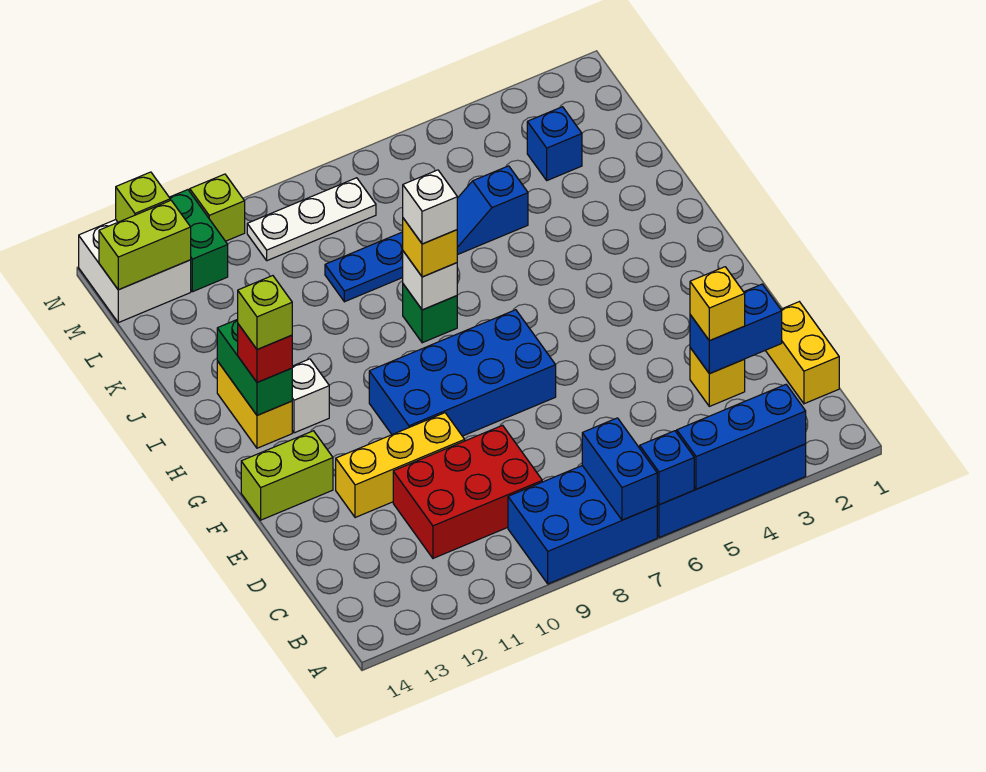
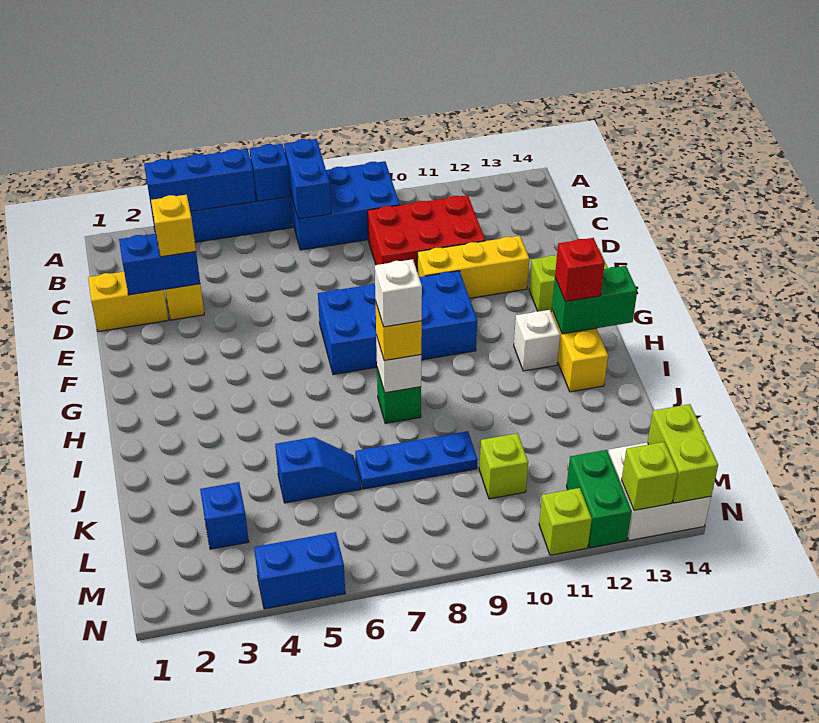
yellow 1x2 brick [765,302,839,404] -> yellow 1x2 brick turned to [88,272,168,332]
green 1x2 brick [217,319,292,415] -> green 1x2 brick turned to [552,266,637,334]
lime 1x1 brick [238,276,292,350] -> lime 1x1 brick moved to [479,433,528,499]
white 1x3 plate [247,178,376,261] -> none
lime 1x2 brick [99,200,191,290] -> lime 1x2 brick turned to [648,404,718,503]
none -> blue 1x2 brick [254,532,345,609]

